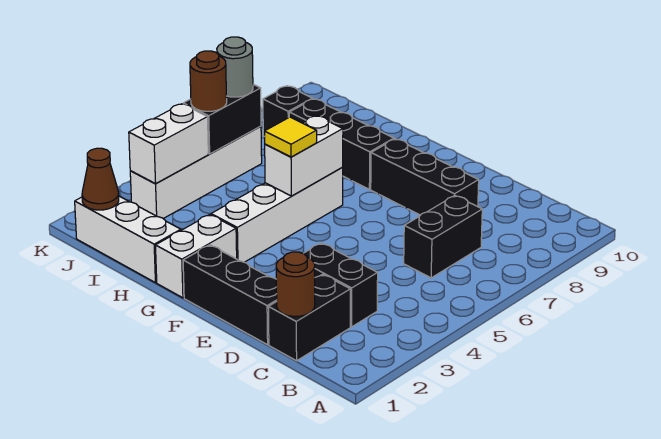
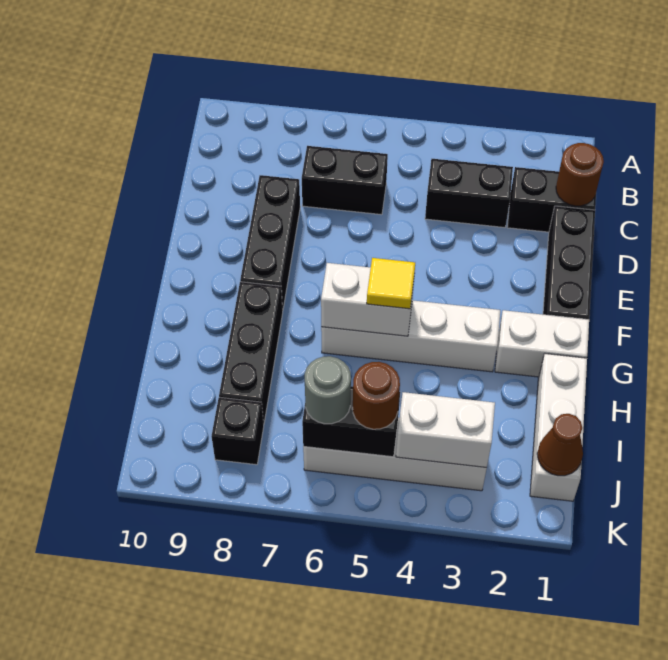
black 1x2 brick [304,243,378,327] -> black 1x2 brick turned to [425,159,513,228]

